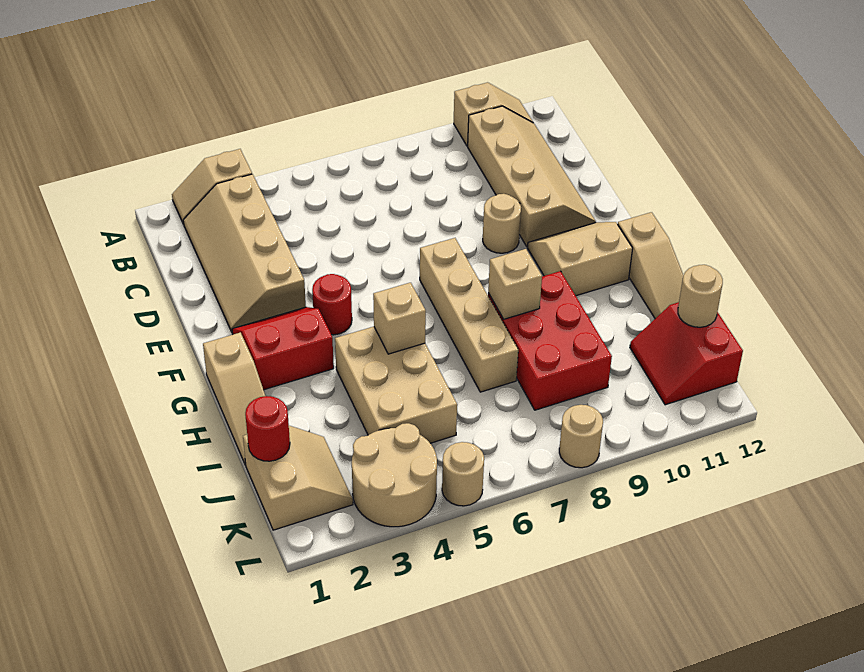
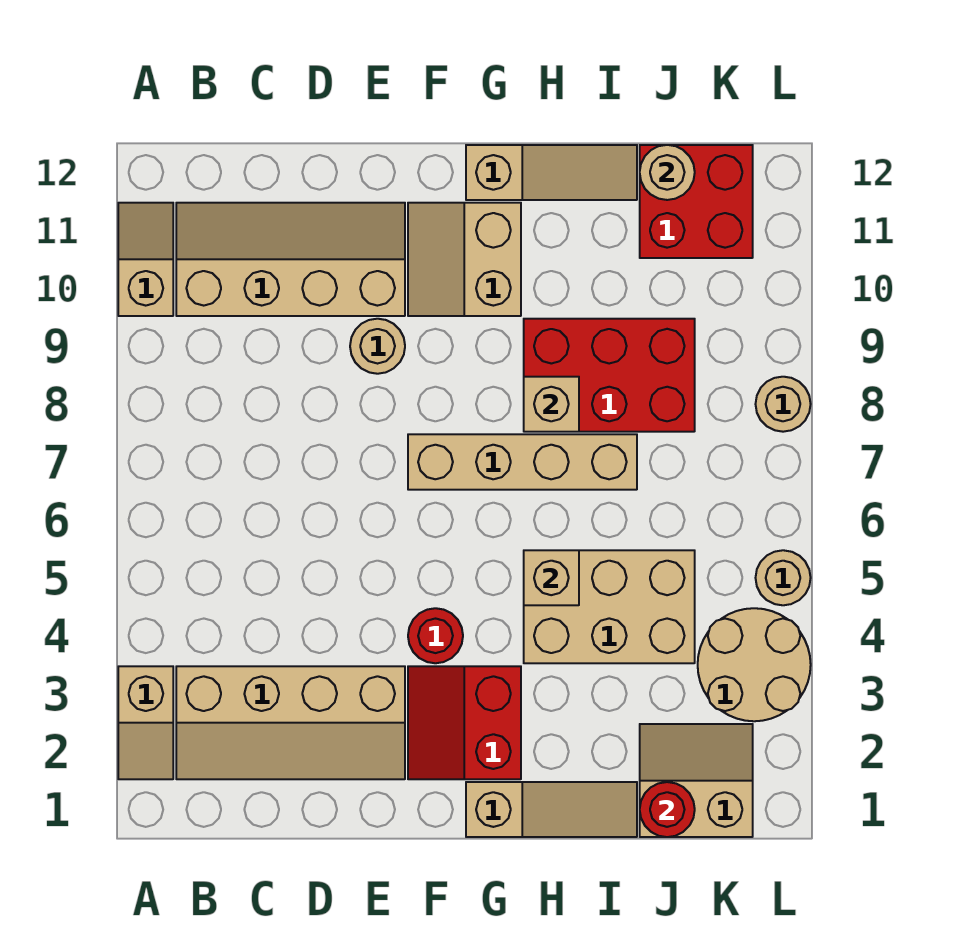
red 2x2 slope [630,302,743,405] -> red 2x2 brick [640,145,753,258]

